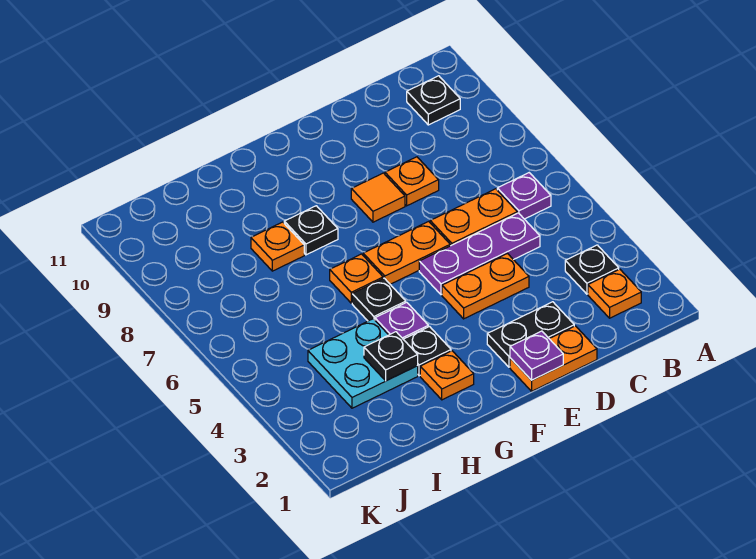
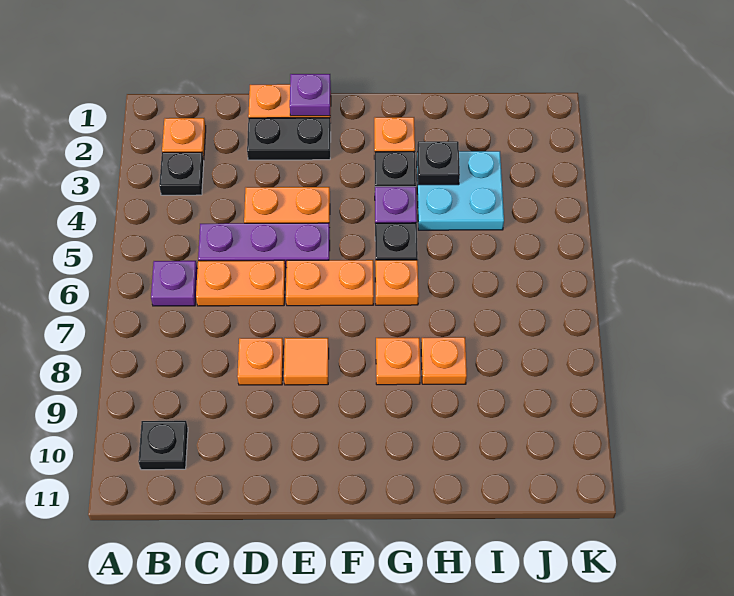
black 1x1 plate [284,206,338,255] -> orange 1x1 plate [376,338,420,385]

